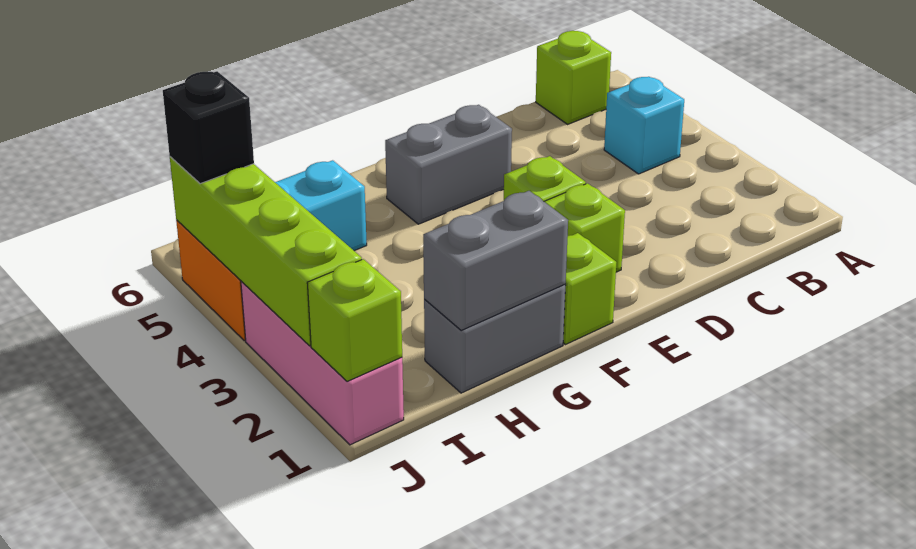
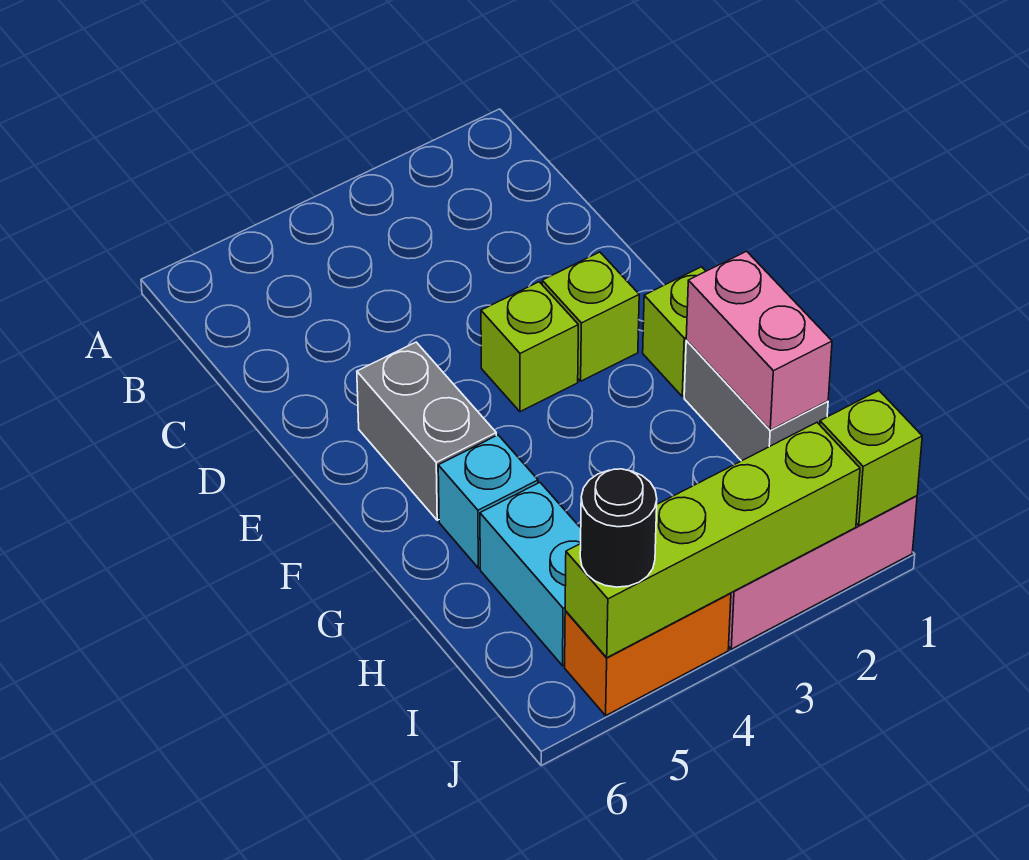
cyan 1x1 brick [604,77,684,174] -> cyan 1x1 brick moved to [438,435,538,568]
lime 1x1 brick [536,31,611,124] -> none
grey 1x2 brick [423,191,568,330] -> pink 1x2 brick [686,251,832,430]
black 1x1 brick [163,71,254,184] -> black 1x1 round brick [580,469,657,587]

